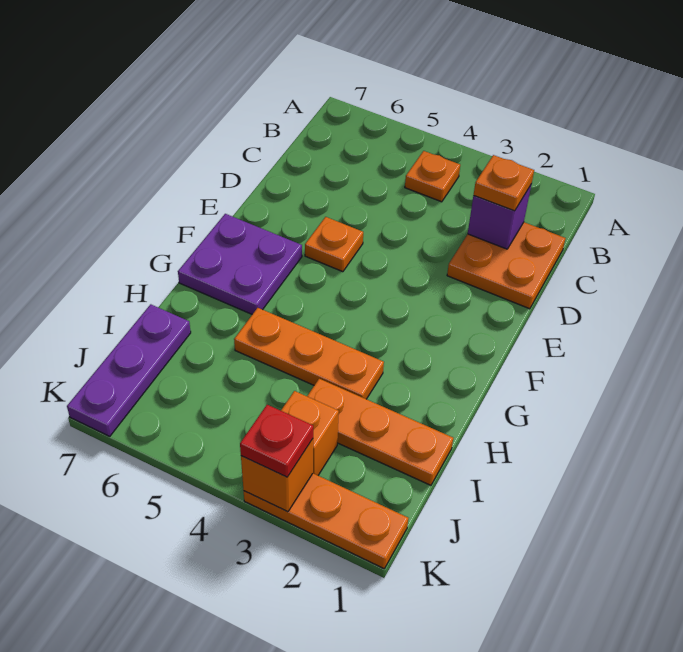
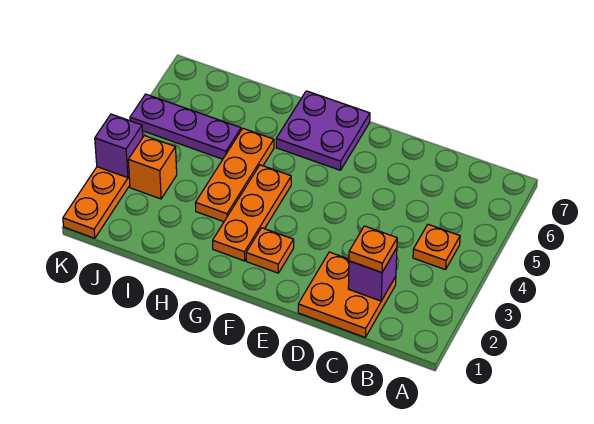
orange 1x1 plate [305,217,363,272] -> orange 1x1 plate moved to [246,228,294,273]
orange 1x3 plate [307,379,453,485] -> orange 1x3 plate moved to [213,165,291,261]
purple 1x3 plate [67,304,191,436] -> purple 1x3 plate moved to [130,94,241,159]
orange 1x1 brick [241,439,313,512] -> purple 1x1 brick [95,114,143,178]
red 1x1 plate [240,405,313,477] -> none

